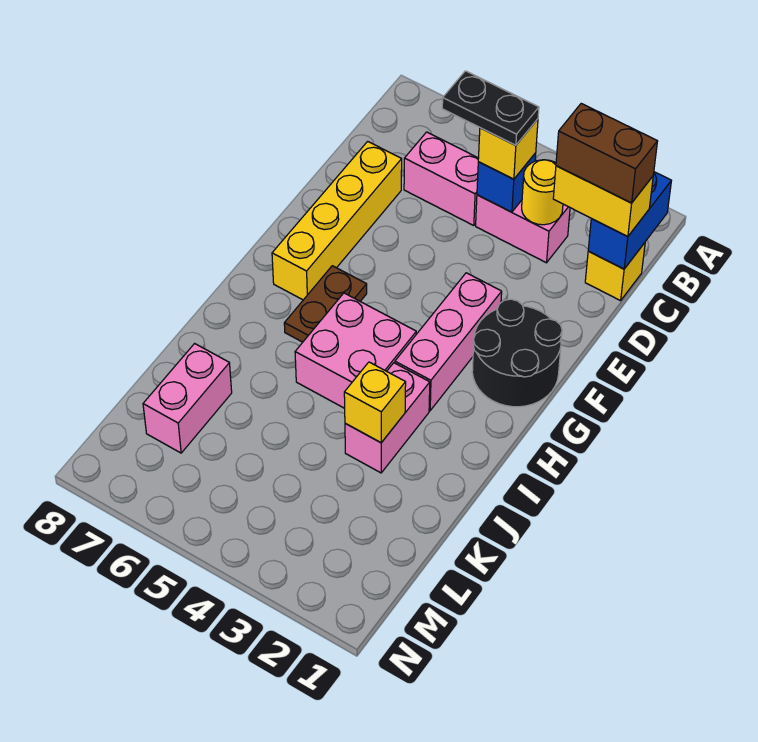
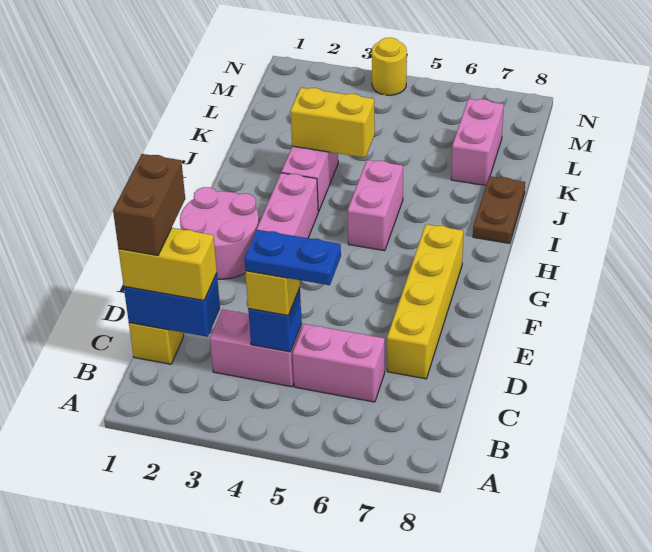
blue 1x2 brick [588,172,671,269] -> blue 1x2 brick turned to [124,273,220,337]
brown 1x2 brick [556,104,658,203] -> brown 1x2 brick turned to [113,154,185,255]
yellow 1x1 round brick [522,160,563,225] -> yellow 1x1 round brick moved to [372,38,407,95]
black 1x2 plate [442,71,539,145] -> blue 1x2 plate [244,230,341,285]
black 2x2 round brick [472,299,562,407] -> pink 2x2 round brick [180,187,259,279]
brown 1x2 plate [284,266,367,342] -> brown 1x2 plate moved to [473,176,525,243]
pink 2x2 brick [295,293,416,408] -> pink 1x2 brick [348,160,403,251]
yellow 1x1 brick [344,362,406,443] -> yellow 1x2 brick [290,88,375,158]

